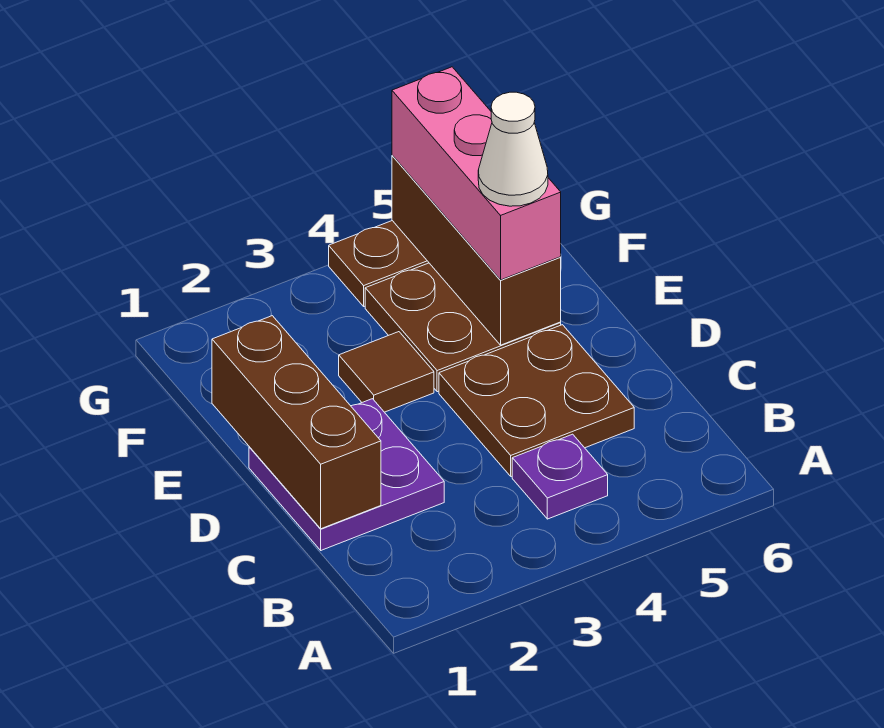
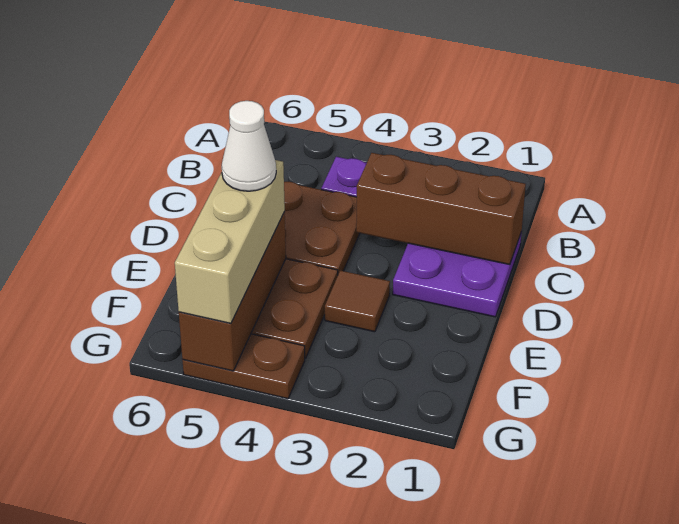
brown 1x3 brick [212,316,381,529] -> brown 1x3 brick turned to [356,153,526,265]
pink 1x3 brick [392,67,561,280] -> tan 1x3 brick [175,160,285,323]

